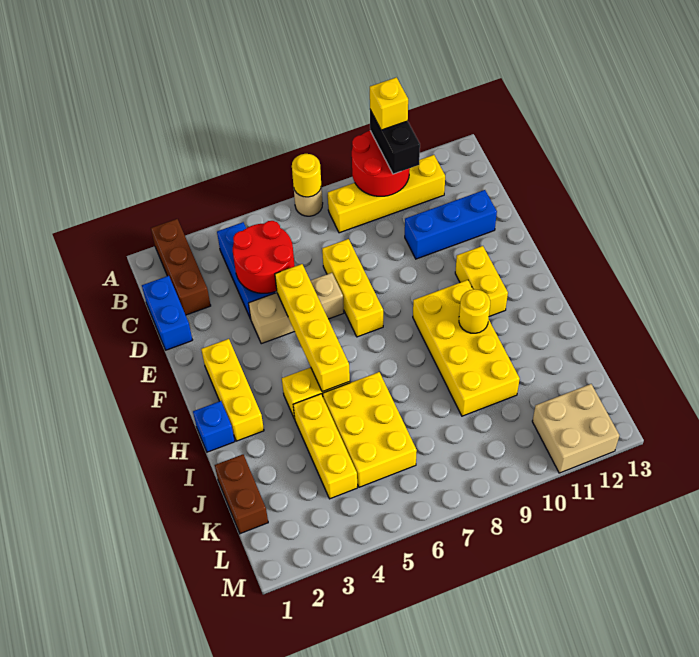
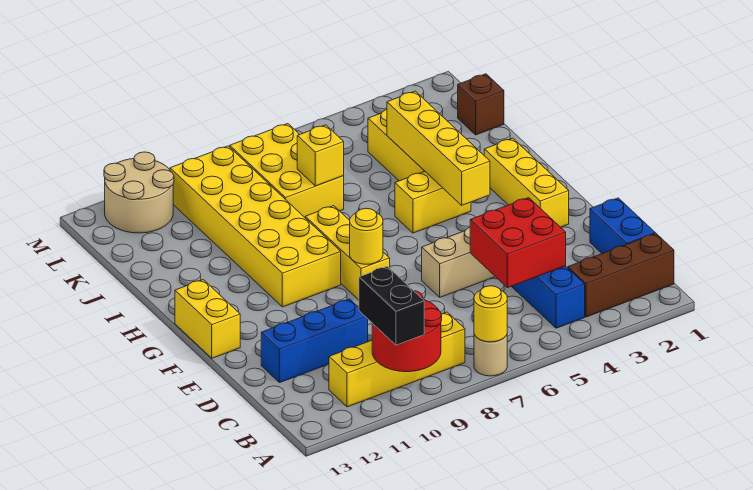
brown 1x3 brick [151,219,211,315] -> brown 1x3 brick turned to [568,233,674,317]
yellow 1x1 brick [370,77,408,130] -> yellow 1x1 brick moved to [297,125,344,186]
red 2x2 round brick [233,221,295,293] -> red 2x2 brick [470,198,566,288]
yellow 1x3 brick [322,239,383,337] -> yellow 1x3 brick moved to [305,206,390,300]
yellow 1x4 brick [275,264,350,392] -> yellow 1x4 brick moved to [387,91,490,205]
yellow 1x2 brick [455,246,508,316] -> yellow 1x2 brick moved to [175,280,240,358]
yellow 2x4 brick [413,280,520,416] -> yellow 2x6 brick [170,146,341,307]
blue 1x1 brick [193,401,235,452] -> none
yellow 1x1 round brick [459,289,490,333] -> yellow 1x1 round brick moved to [350,208,383,264]
yellow 2x3 brick [323,372,417,487] -> yellow 2x3 brick moved to [230,124,344,217]
brown 1x2 brick [215,454,268,534] -> brown 1x1 brick [458,74,504,135]
tan 2x2 brick [532,384,619,473] -> tan 2x2 round brick [104,152,174,233]

